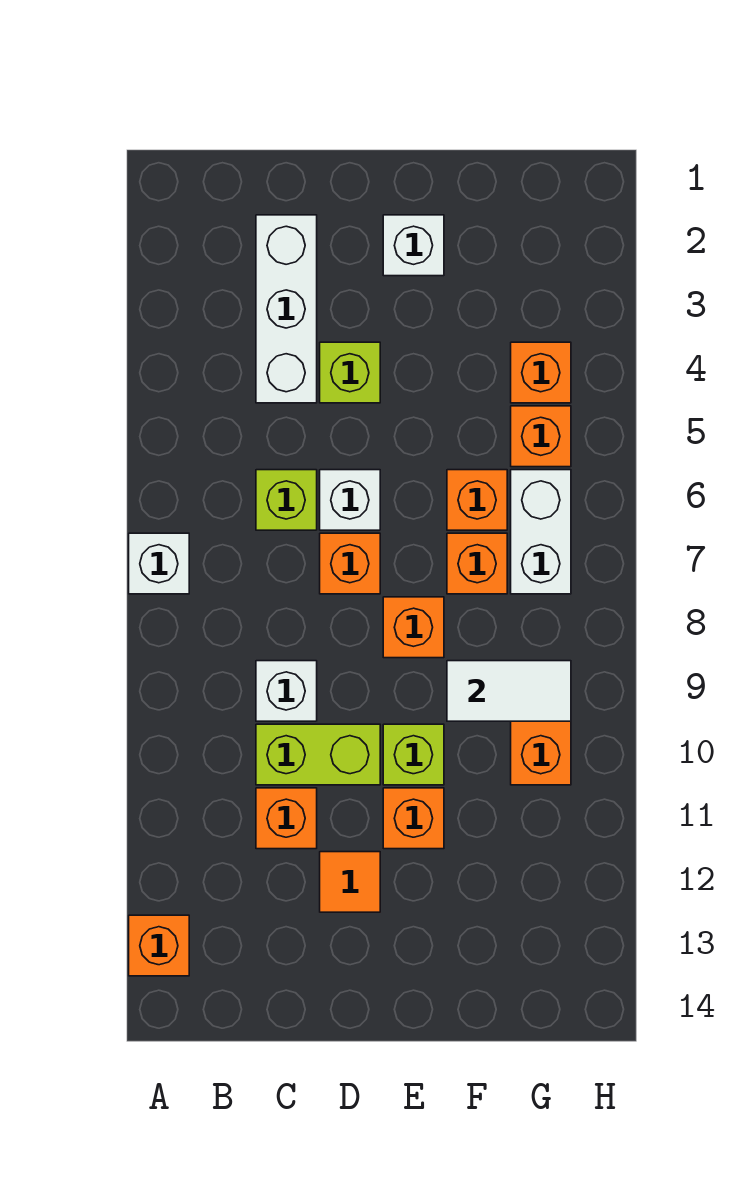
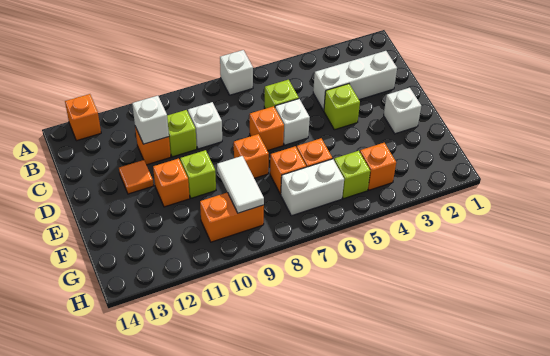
lime 1x2 brick [256,724,380,785] -> lime 1x1 brick [167,110,197,157]
none -> white 1x1 brick [132,96,169,144]
orange 1x1 brick [511,406,571,467] -> lime 1x1 brick [334,151,370,199]

